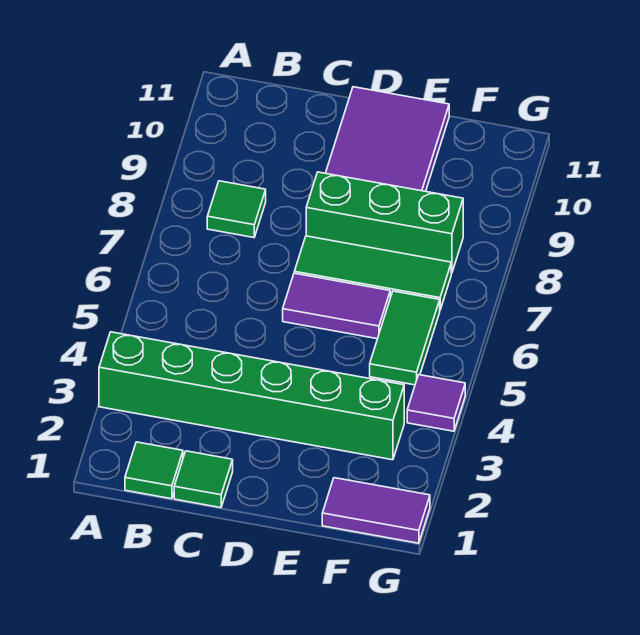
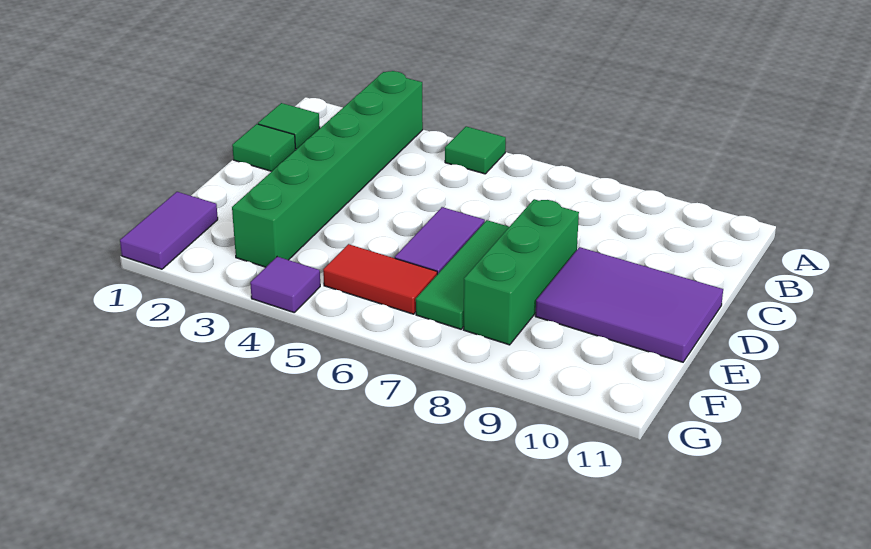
green 1x1 tile [207,181,266,238] -> green 1x1 tile moved to [445,126,506,174]
green 1x2 tile [370,291,440,385] -> red 1x2 tile [323,244,437,314]

